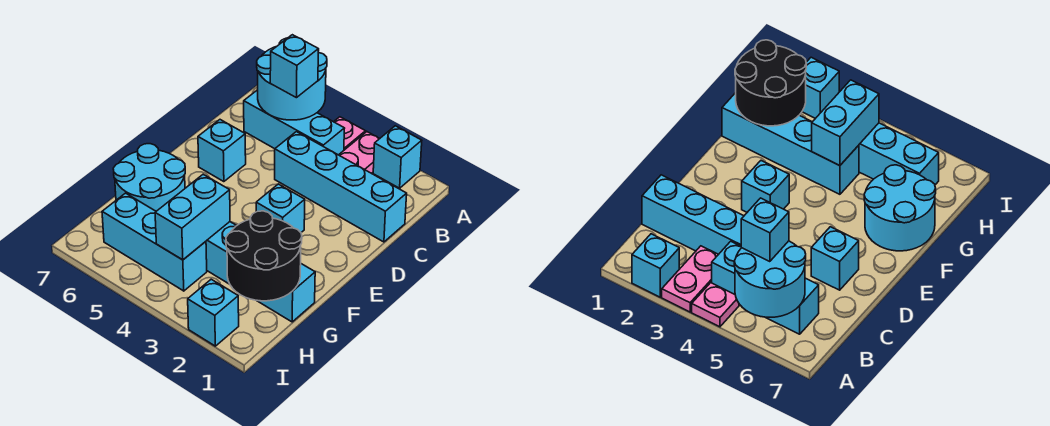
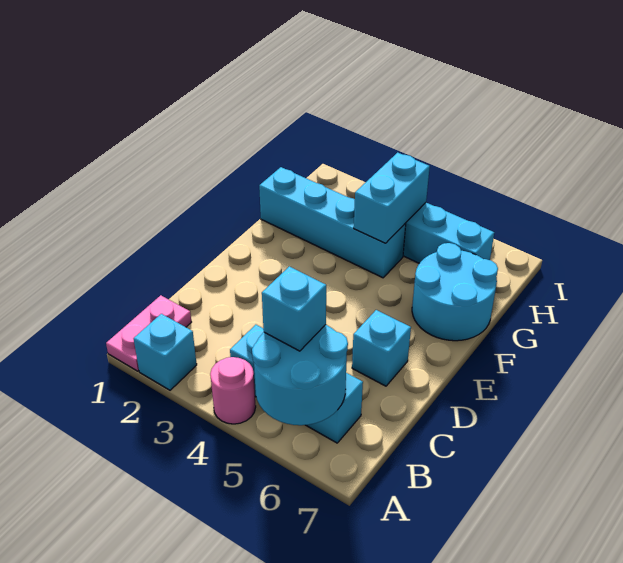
pink 1x2 plate [339,132,380,173] -> pink 1x2 plate moved to [106,295,191,371]
pink 1x1 plate [334,117,366,150] -> pink 1x1 round brick [210,357,256,424]
cyan 1x4 brick [275,132,407,242] -> none
cyan 1x1 brick [256,184,305,232] -> none
black 2x2 round brick [226,211,302,301] -> none
cyan 1x1 brick [188,279,239,346] -> none

